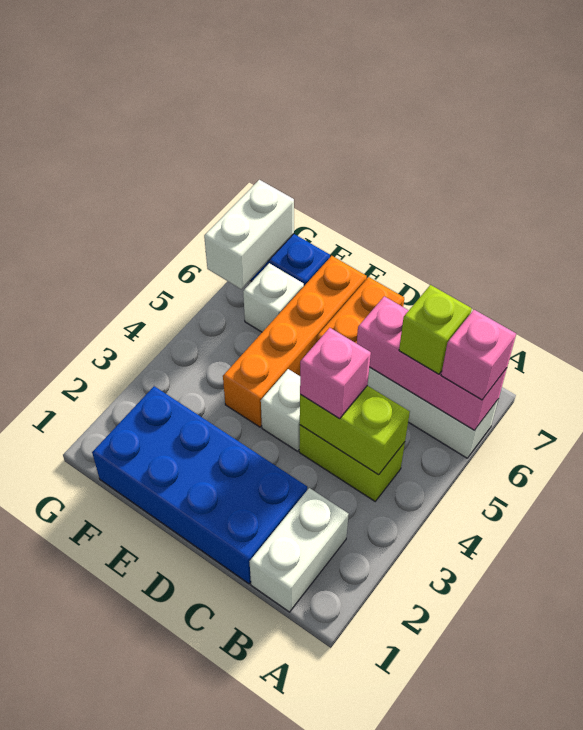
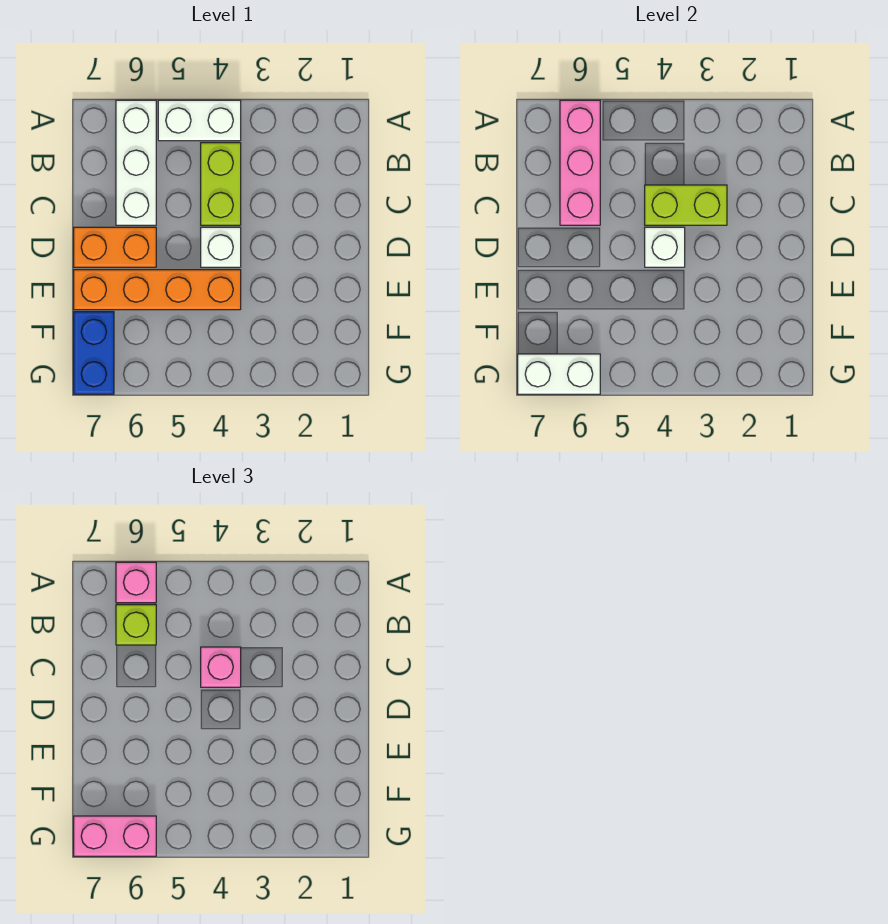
white 1x2 brick [249,488,349,612] -> white 1x2 brick moved to [158,100,241,141]
lime 1x2 brick [300,386,410,475] -> lime 1x2 brick turned to [645,185,727,225]
blue 2x4 brick [92,386,307,584] -> none
white 1x1 brick [243,263,304,332] -> white 1x1 brick moved to [645,227,685,267]
none -> pink 1x2 brick [74,816,156,856]

